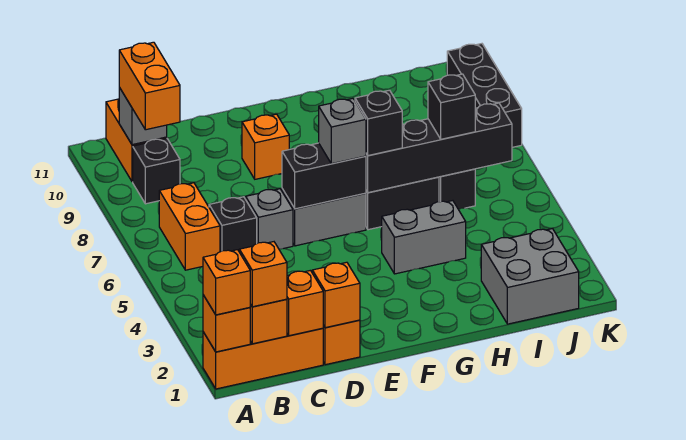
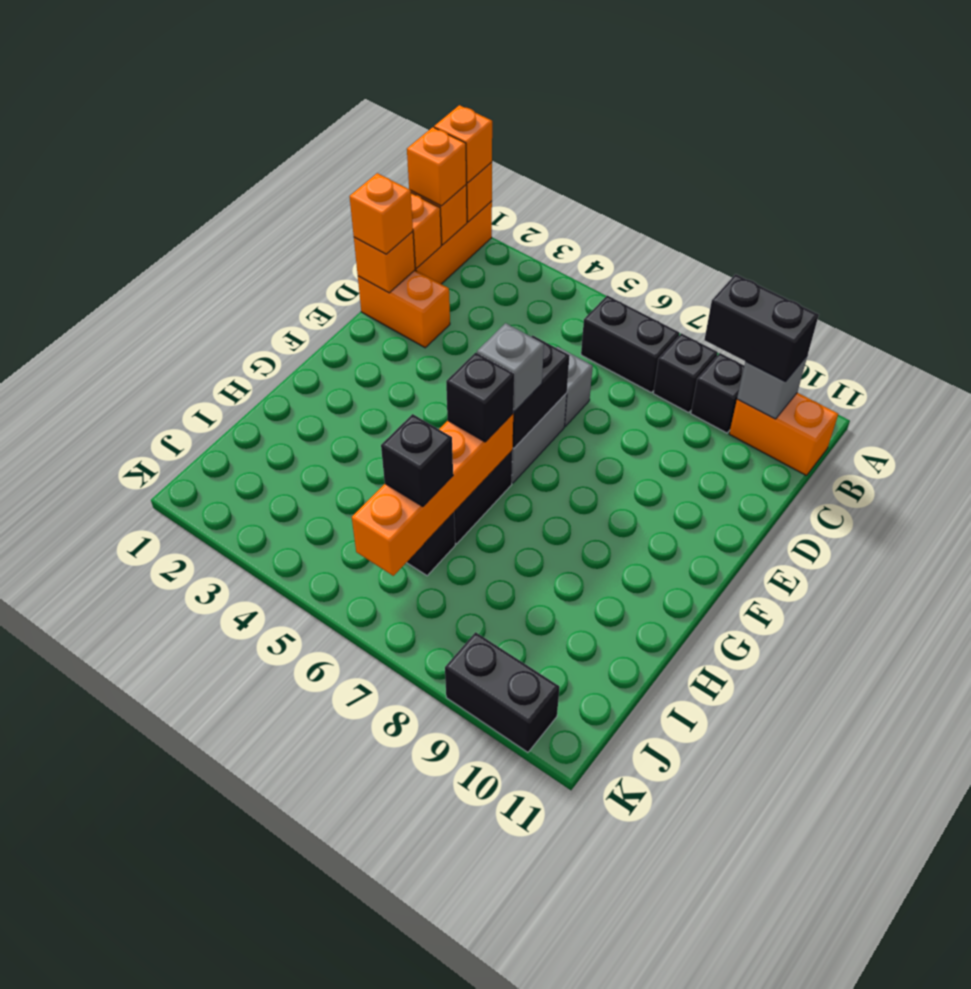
orange 1x2 brick [159,183,220,270] -> black 1x2 brick [581,295,679,393]
orange 1x2 brick [119,42,180,130] -> black 1x2 brick [704,274,819,382]
black 1x1 brick [209,197,257,252] -> black 1x1 brick moved to [653,333,718,413]
orange 1x1 brick [242,114,289,179] -> orange 1x1 brick moved to [350,173,413,254]
grey 1x2 brick [382,201,466,274] -> none
black 1x4 brick [366,103,512,193] -> orange 1x4 brick [352,414,513,576]
grey 2x2 brick [481,229,579,324] -> none
black 1x3 brick [447,44,522,147] -> black 1x2 brick [445,632,560,752]

